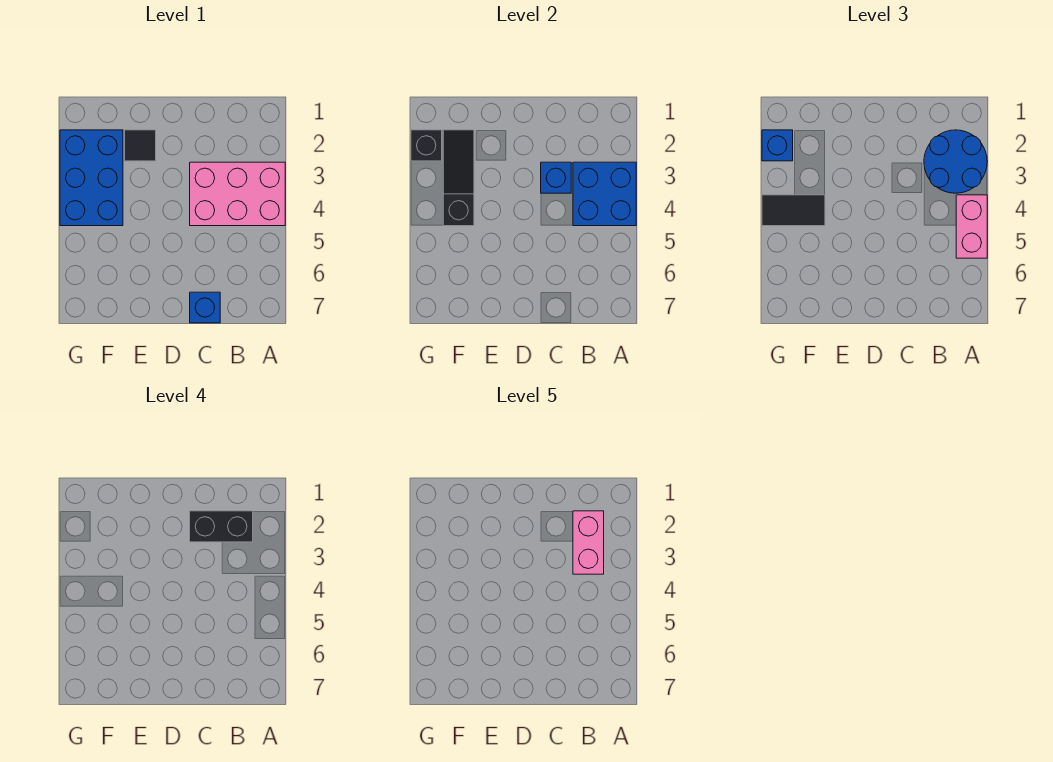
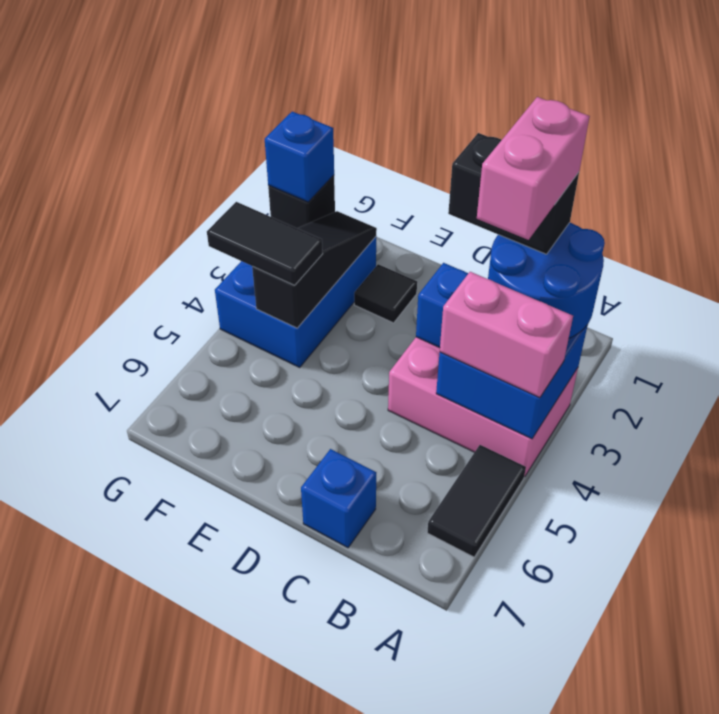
pink 1x2 brick [956,195,987,258] -> pink 1x2 brick turned to [440,272,573,398]
none -> black 1x2 tile [427,445,526,557]

